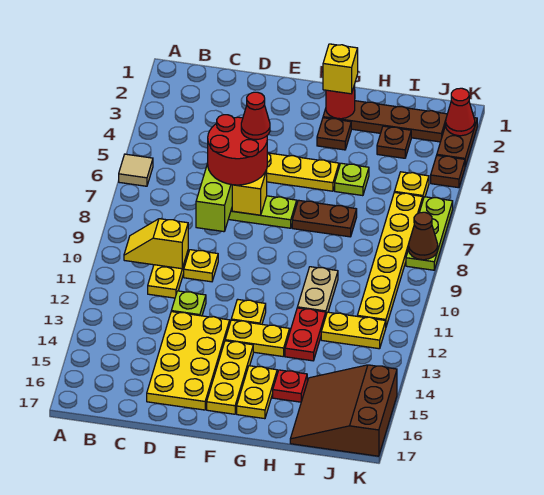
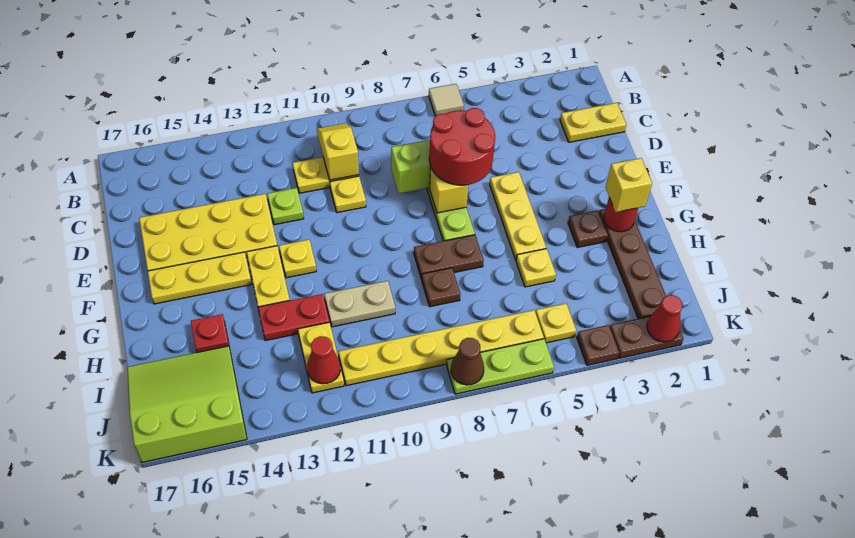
red 1x1 cone [241,92,270,140] -> red 1x1 cone moved to [307,336,340,384]
brown 1x2 plate [292,200,357,237] -> brown 1x2 plate turned to [414,235,484,279]
yellow 1x2 plate [237,366,277,419] -> yellow 1x2 plate moved to [560,103,626,142]
lime 1x1 plate [335,163,369,196] -> yellow 1x1 plate [516,249,556,287]
brown 1x1 plate [377,126,411,158] -> brown 1x1 plate moved to [422,268,460,307]
brown 3x3 slope [290,365,397,456] -> lime 3x3 slope [127,346,247,462]

